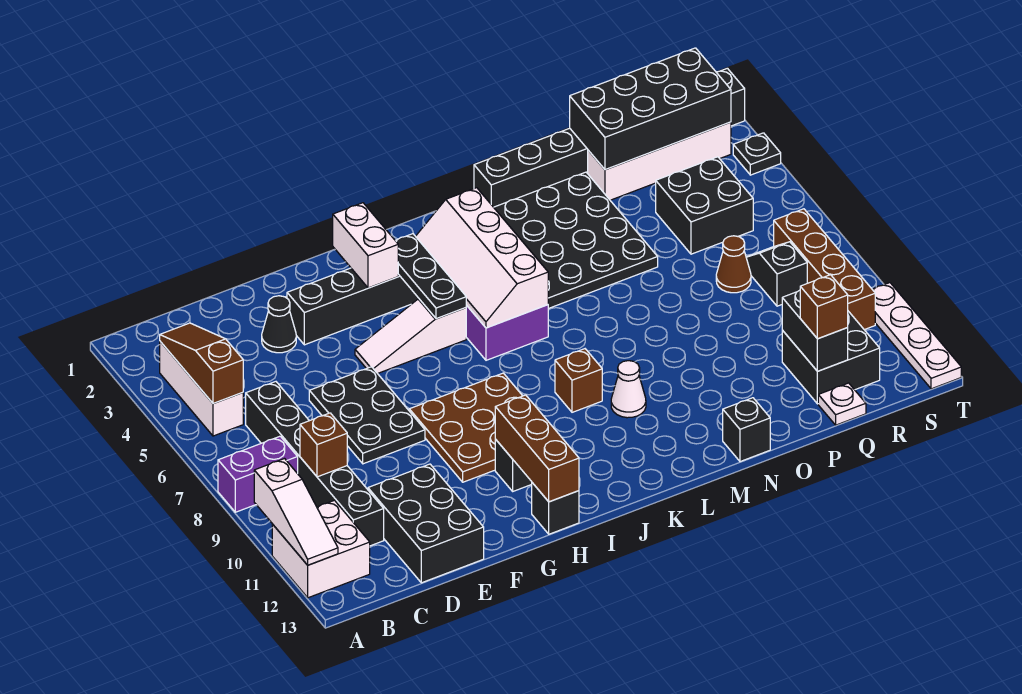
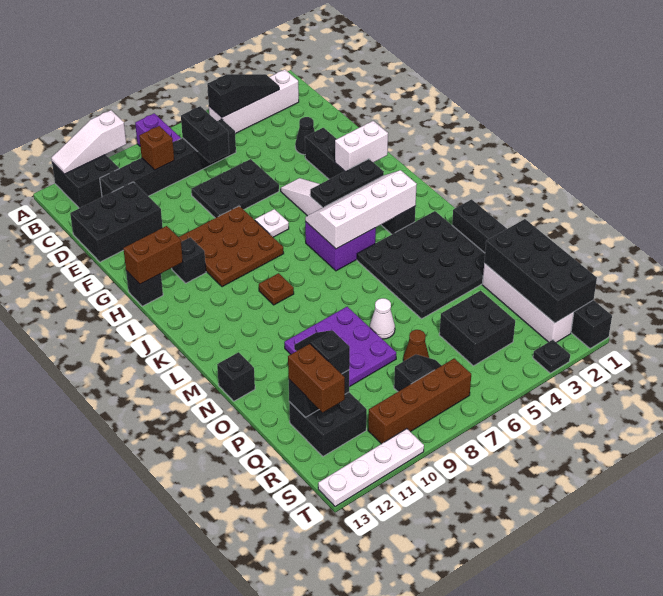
white 2x2 brick [272,500,370,598] -> black 2x2 brick [52,155,119,208]
white 1x3 brick [160,342,243,436] -> white 1x4 brick [209,70,299,134]
brown 1x3 slope [160,323,243,404] -> black 1x3 slope [207,74,279,117]
none -> black 1x2 brick [181,106,229,163]
brown 1x3 brick [495,395,579,502] -> brown 1x2 brick [123,226,183,284]
brown 1x1 brick [555,349,602,412] -> brown 1x1 plate [259,273,294,305]
white 1x1 cone [611,361,646,418] -> white 1x1 cone moved to [370,298,395,339]
none -> purple 3x3 plate [284,307,396,387]
none -> black 1x2 slope [294,330,350,374]
brown 1x1 brick [800,275,848,339] -> brown 1x2 brick [288,344,345,412]
white 1x1 plate [818,383,866,425] -> white 1x1 plate moved to [255,209,289,237]

